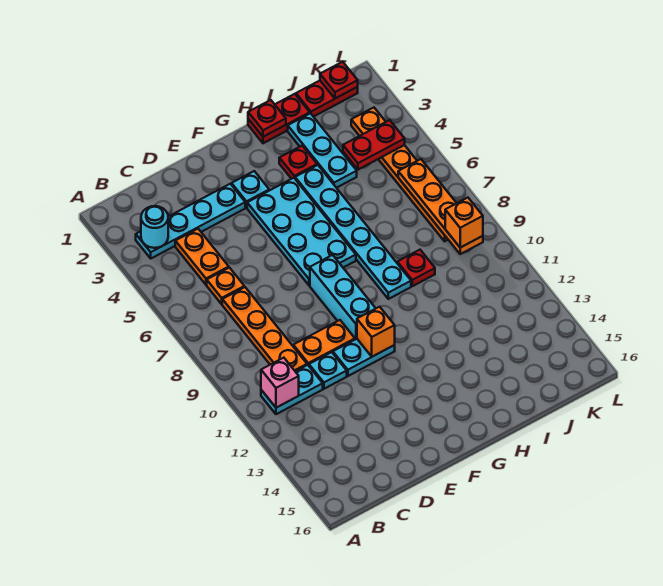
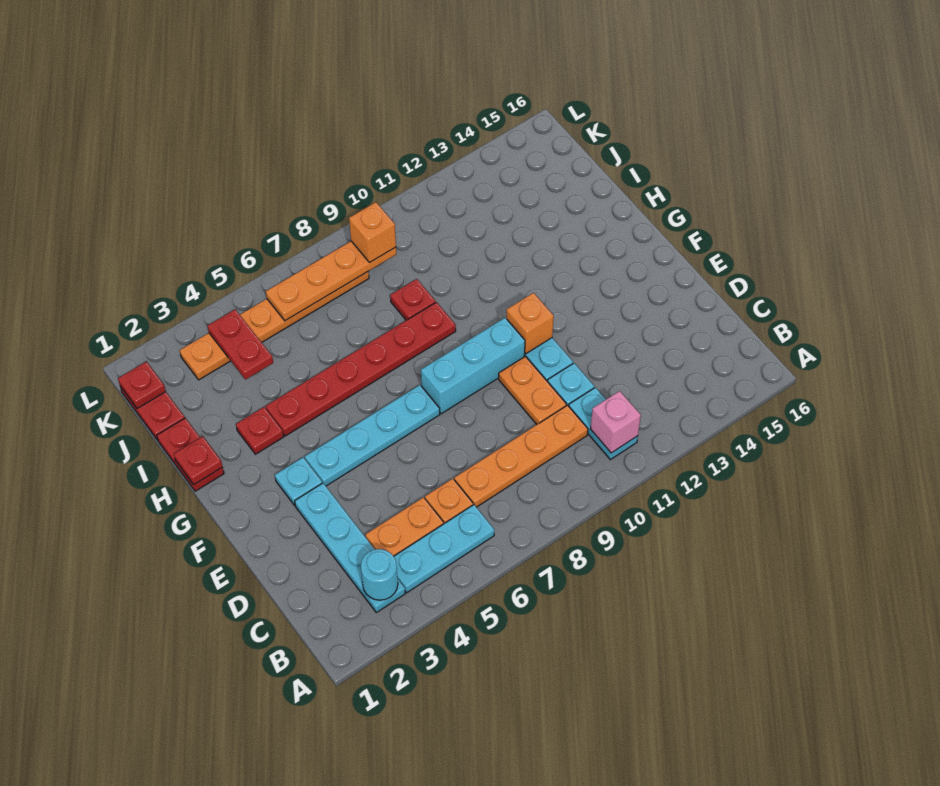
cyan 2x4 plate [247,178,356,286] -> cyan 1x4 plate [305,385,440,486]
cyan 1x6 plate [295,165,411,299] -> red 1x6 plate [266,302,456,436]
cyan 1x3 plate [288,113,357,188] -> cyan 1x3 plate moved to [394,505,494,593]

